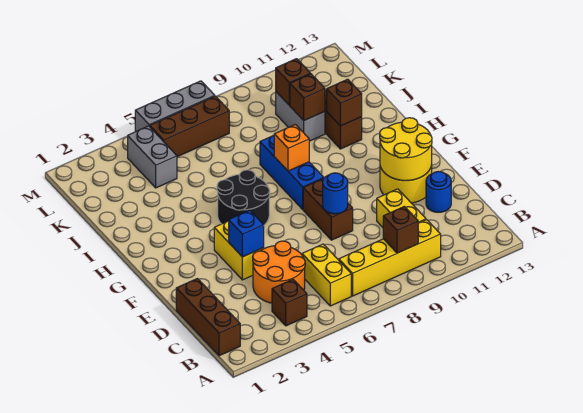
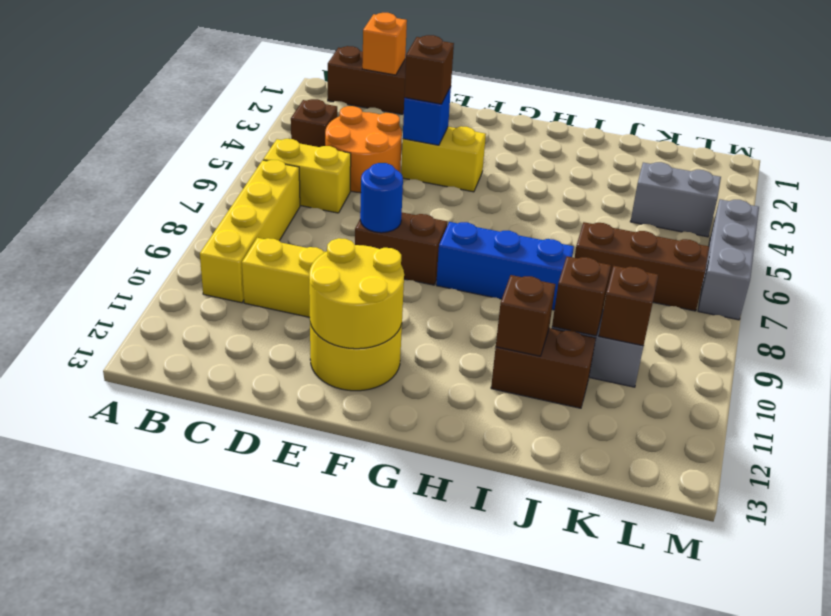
brown 1x1 brick [383,206,418,253] -> brown 1x1 brick moved to [404,35,454,104]
blue 1x1 round brick [426,171,451,212] -> none
black 2x2 round brick [217,170,270,225] -> none
orange 1x1 brick [274,125,309,171] -> orange 1x1 brick moved to [362,13,407,75]
brown 1x3 brick [150,96,229,157] -> brown 1x3 brick turned to [575,222,709,311]

